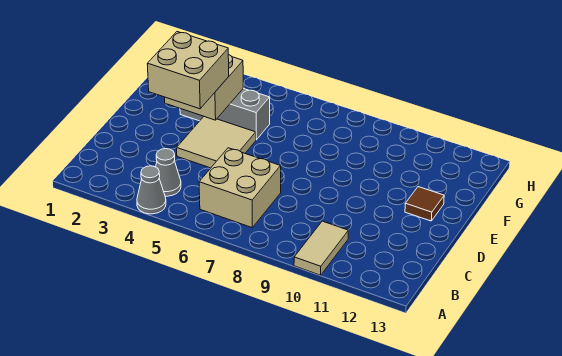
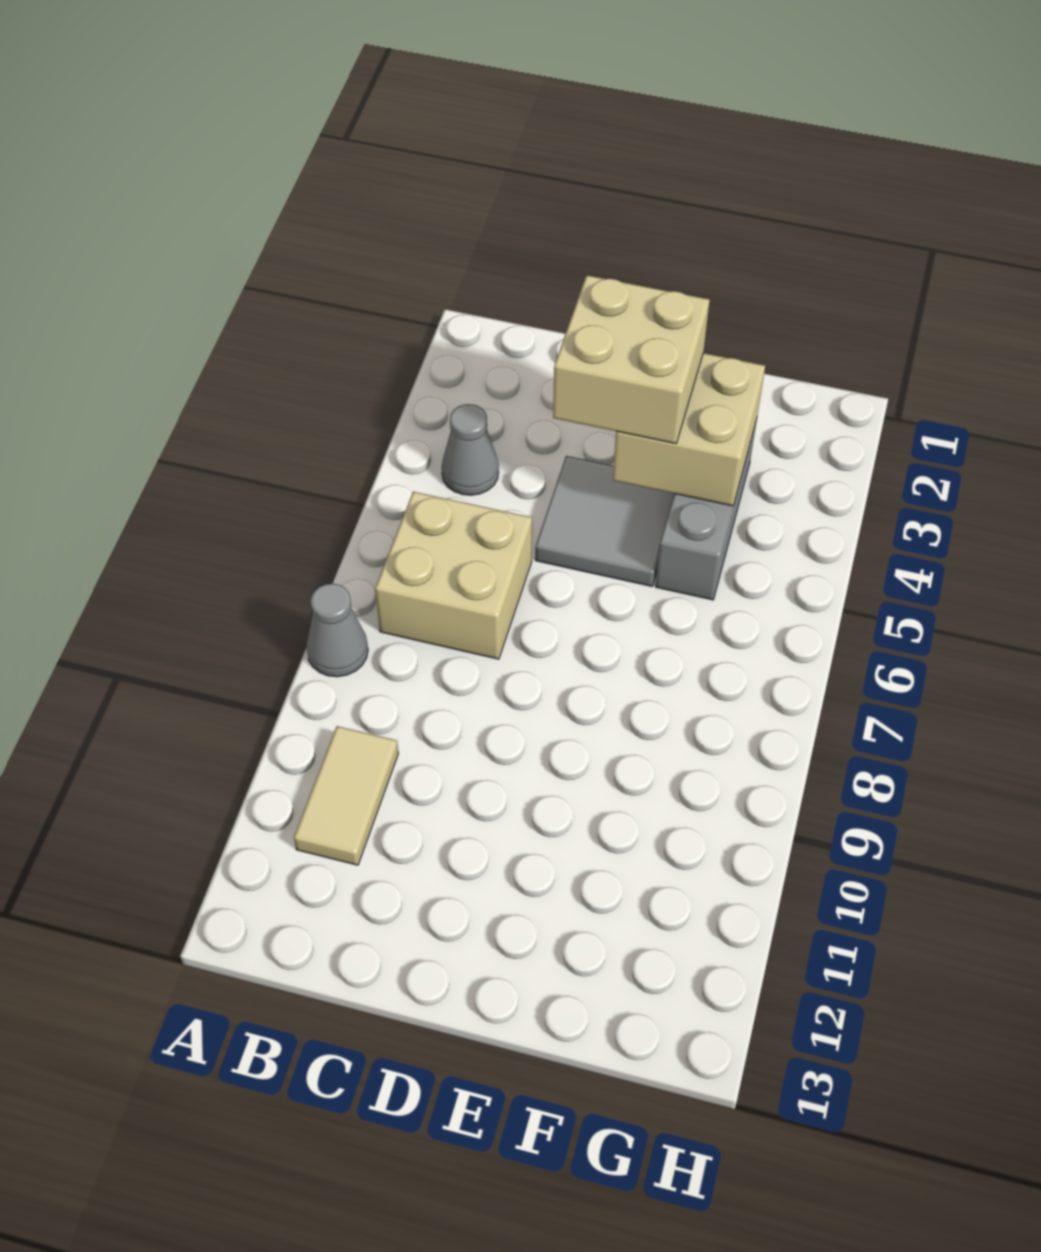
grey 1x1 cone [137,166,166,214] -> grey 1x1 cone moved to [306,584,368,677]
tan 1x2 tile [294,221,348,275] -> tan 1x2 tile turned to [294,726,398,865]
tan 2x2 tile [177,117,256,168] -> grey 2x2 tile [535,456,674,586]
brown 1x1 tile [405,187,444,221] -> none

